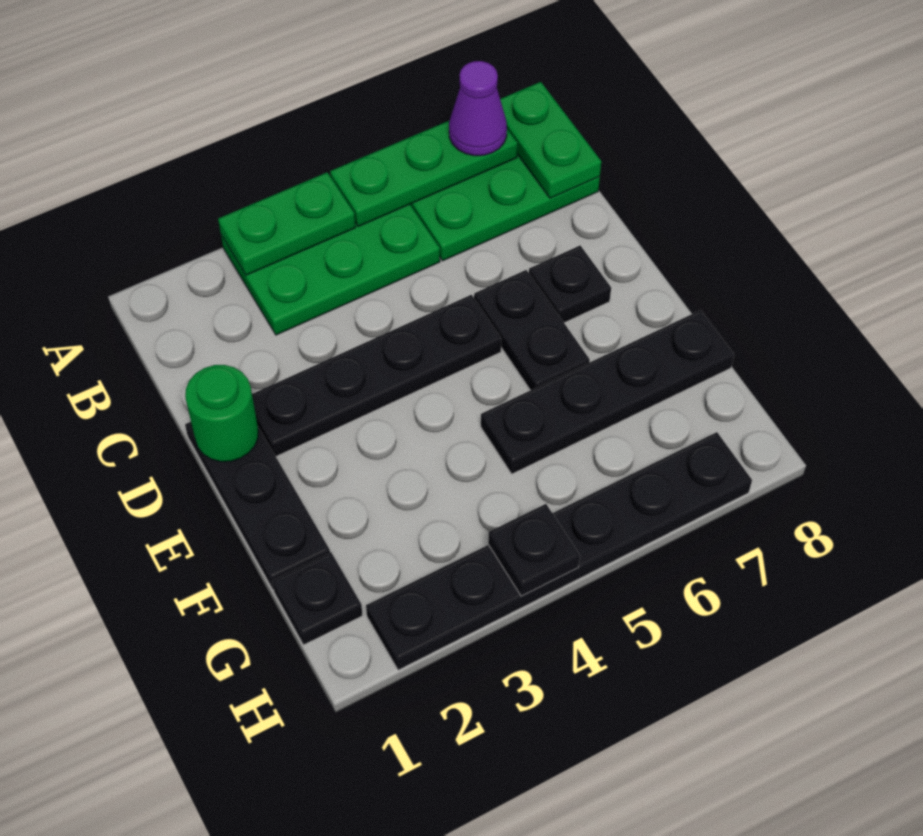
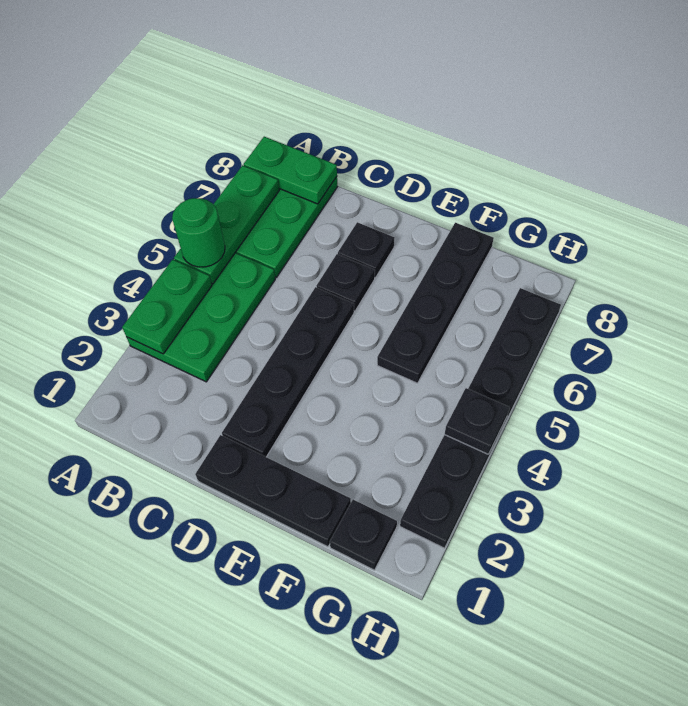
purple 1x1 cone [449,61,507,156] -> none
green 1x1 round brick [185,365,258,462] -> green 1x1 round brick moved to [172,198,225,267]
black 1x2 plate [474,270,590,390] -> black 1x1 plate [317,254,375,311]

